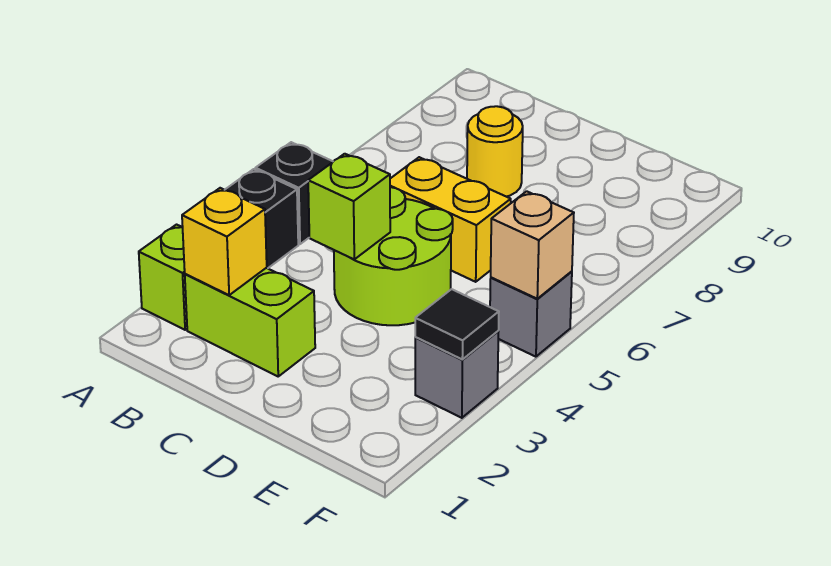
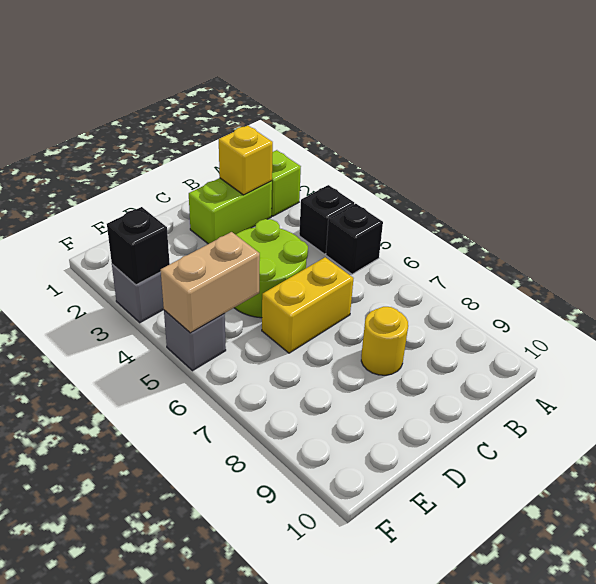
lime 1x1 brick [308,154,390,259] -> none
black 1x1 tile [415,289,499,359] -> black 1x1 brick [107,207,170,285]
tan 1x1 brick [491,191,574,299] -> tan 1x2 brick [161,232,260,333]

